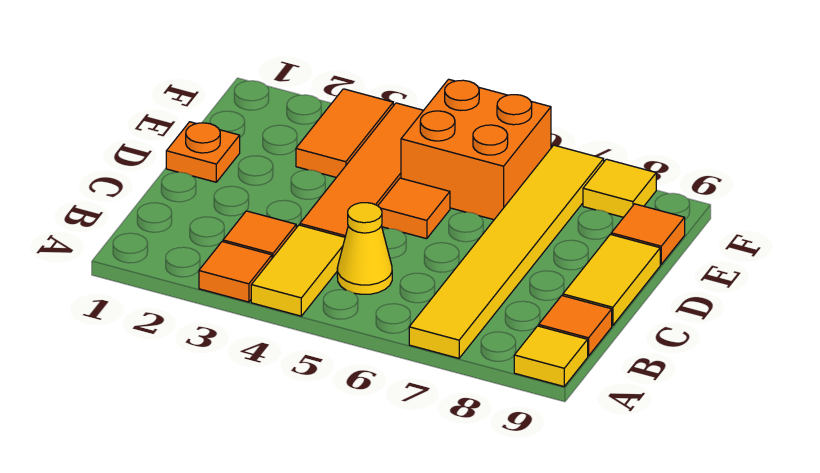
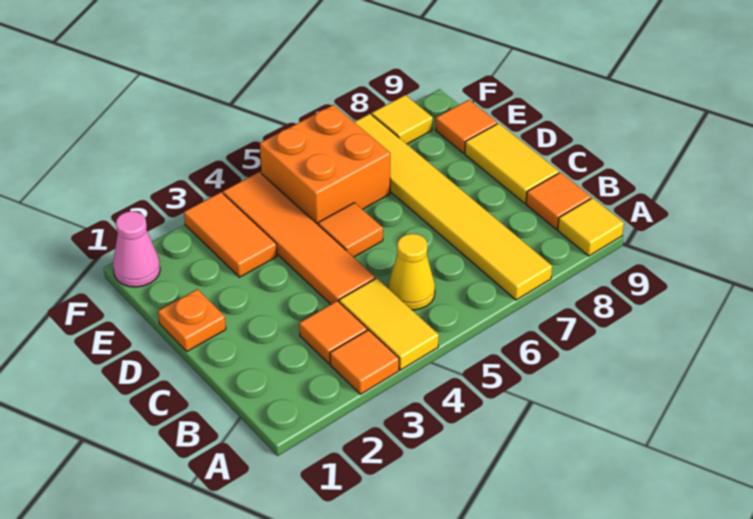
none -> pink 1x1 cone [113,211,160,287]

